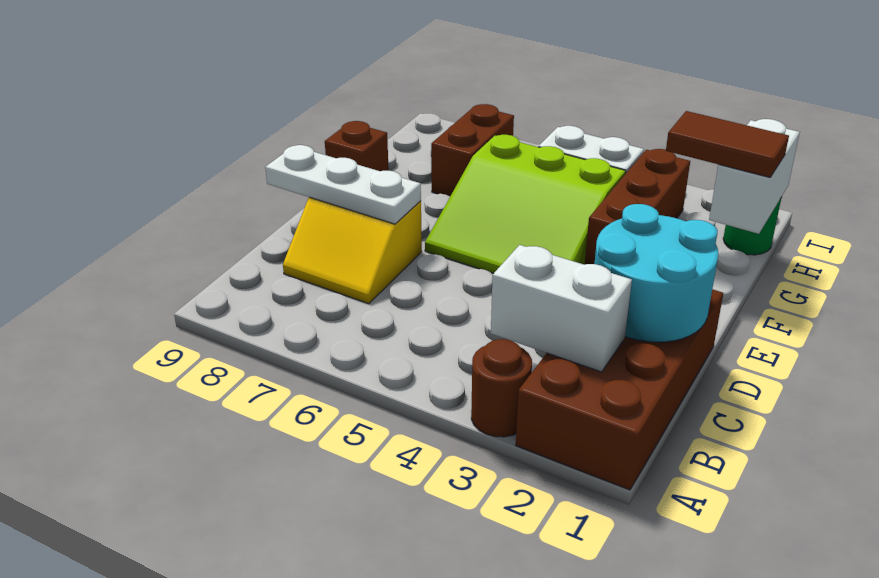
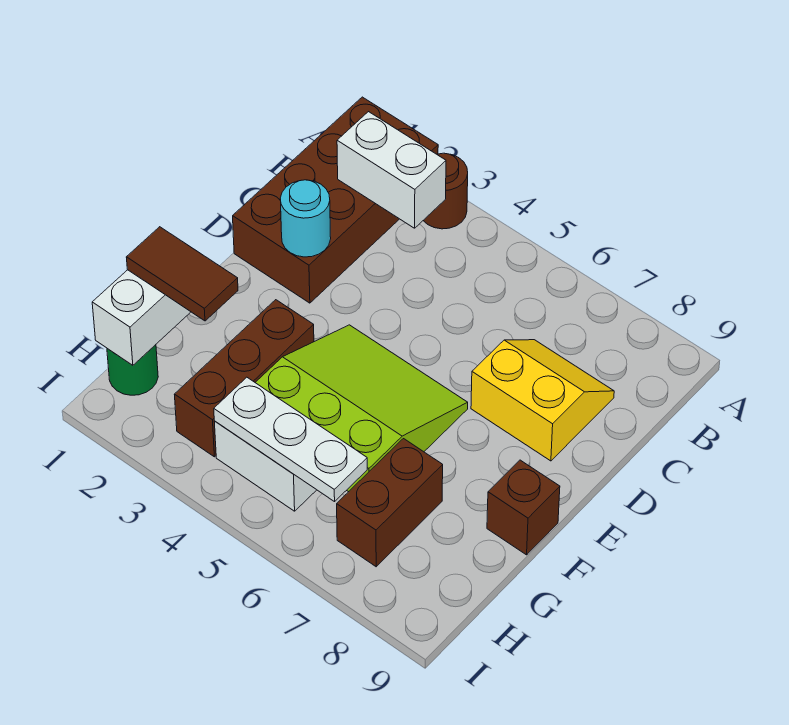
cyan 2x2 round brick [594,204,718,342] -> cyan 1x1 round brick [280,180,331,257]
white 1x3 plate [265,145,421,224] -> white 1x3 plate moved to [214,377,367,502]

